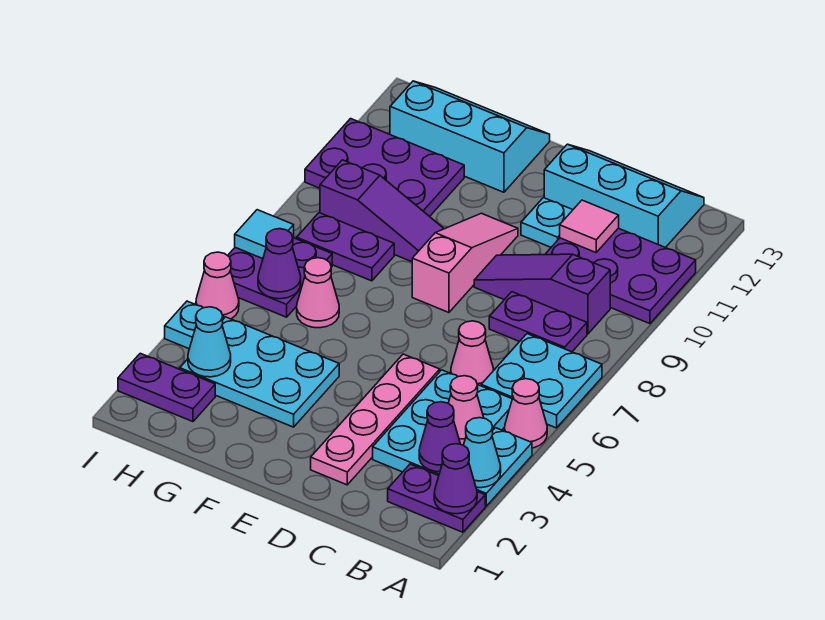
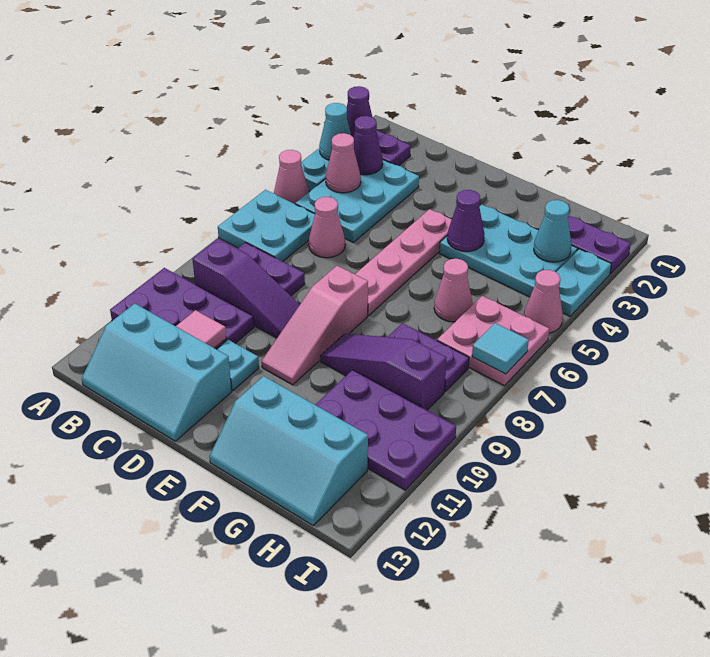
pink 1x4 plate [311,354,440,485] -> pink 1x4 plate moved to [355,209,452,316]
purple 2x2 plate [228,238,332,317] -> pink 2x2 plate [437,296,549,386]
purple 1x1 cone [258,229,301,299] -> purple 1x1 cone moved to [447,190,484,252]
cyan 1x1 plate [165,301,224,349] -> cyan 1x2 plate [556,249,611,316]

